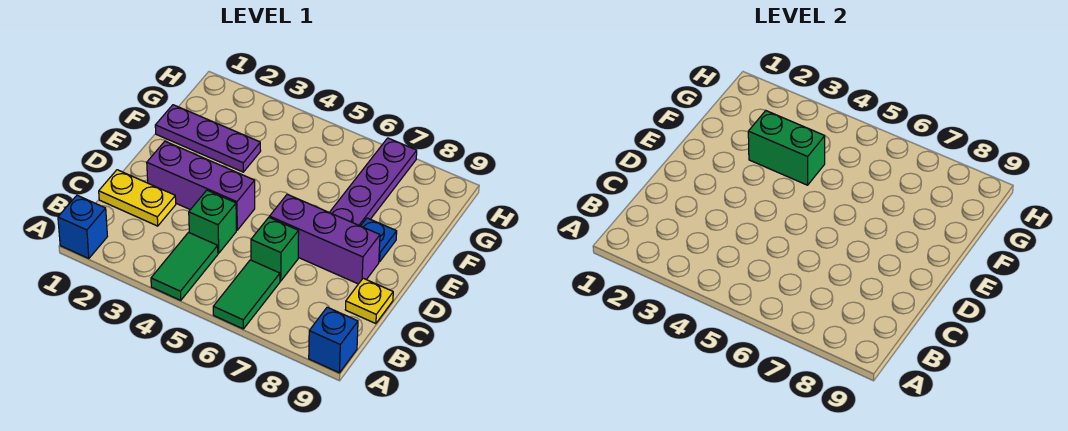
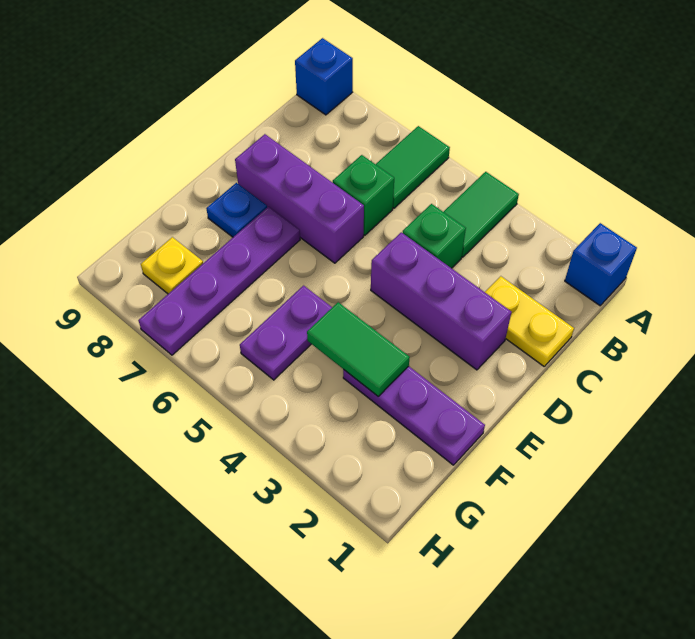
yellow 1x1 plate [345,278,393,324] -> yellow 1x1 plate moved to [141,237,203,294]
green 1x2 brick [748,111,825,185] -> green 1x2 tile [307,302,410,396]
none -> purple 1x2 plate [240,286,332,380]

